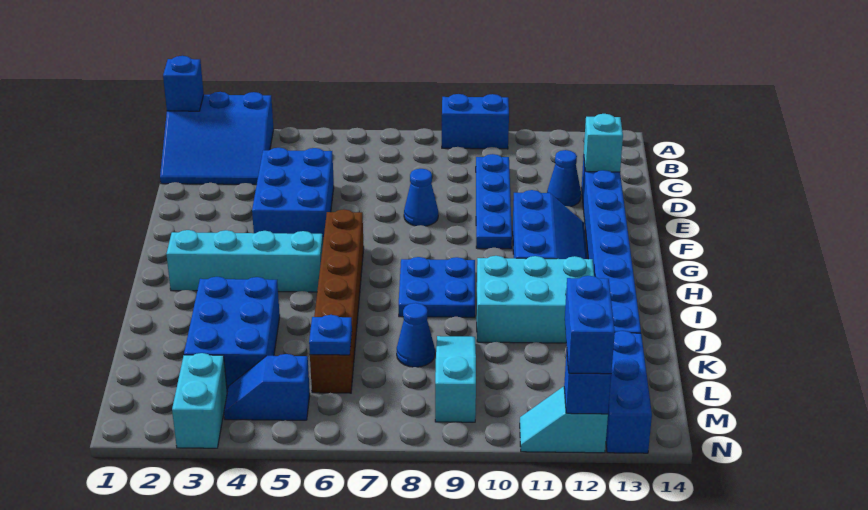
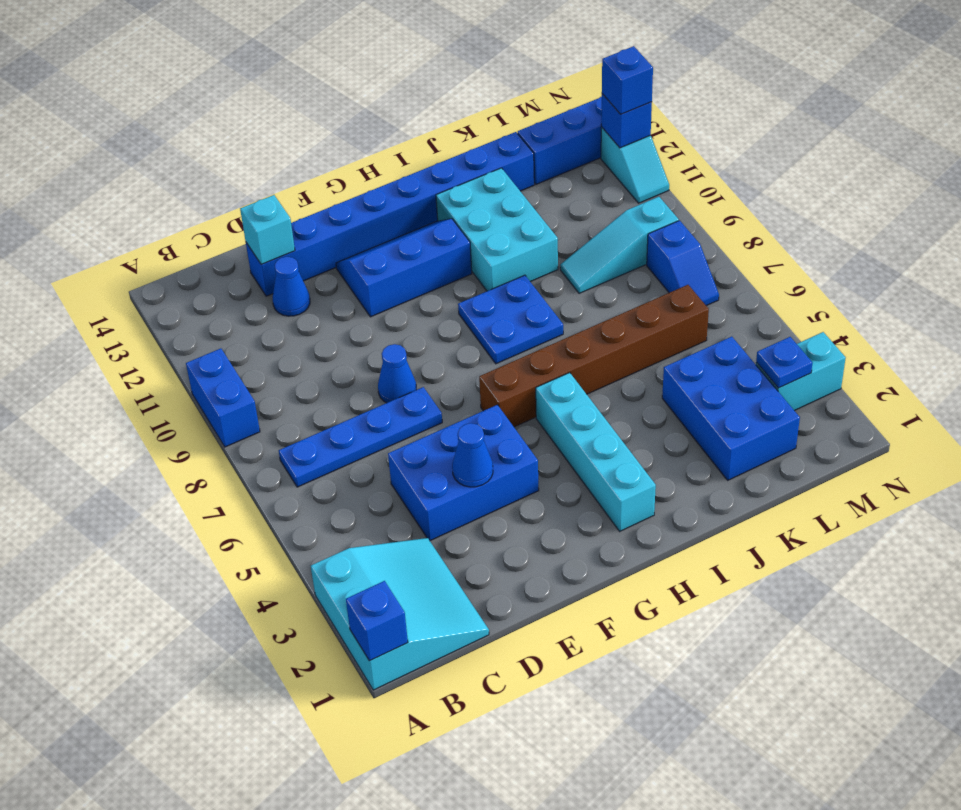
blue 3x3 slope [160,92,274,184] -> cyan 3x3 slope [311,538,489,690]
blue 1x4 plate [476,154,512,249] -> blue 1x4 plate moved to [279,387,442,487]
blue 2x3 brick [184,277,280,392] -> blue 2x3 brick turned to [662,337,800,480]
blue 1x1 cone [397,303,435,367] -> blue 1x1 cone moved to [452,423,493,487]
blue 1x1 plate [309,315,352,355] -> blue 1x1 plate moved to [756,337,812,388]
blue 1x2 slope [224,354,310,420] -> blue 1x2 slope moved to [647,221,719,306]
blue 1x2 brick [565,276,615,374] -> blue 1x1 brick [602,46,653,114]

